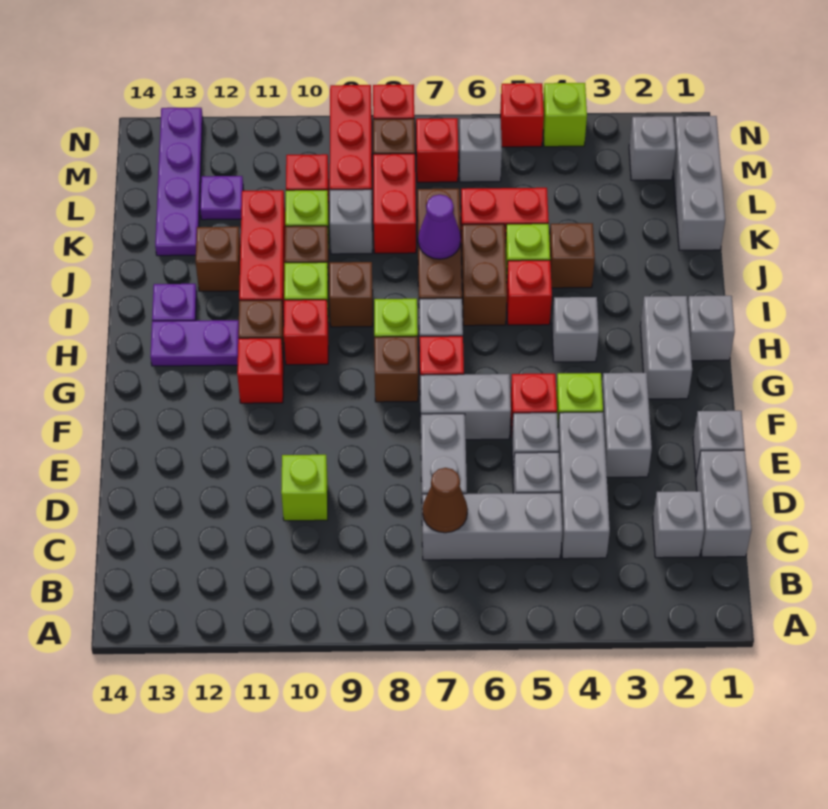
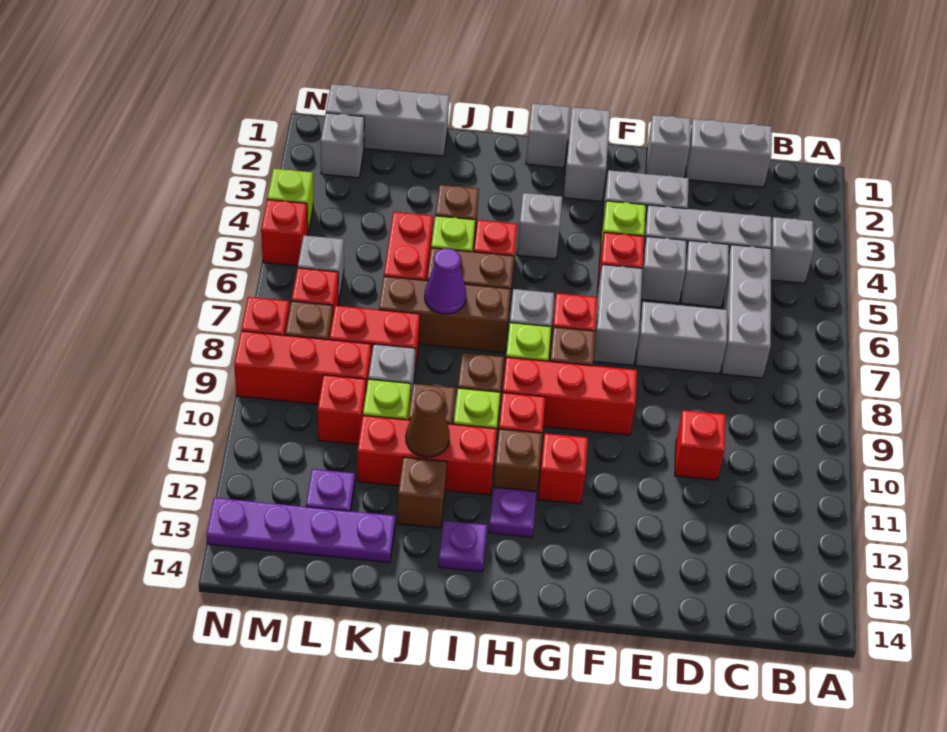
grey 1x1 brick [653,491,704,558] -> grey 1x1 brick moved to [771,217,813,283]
brown 1x1 cone [423,468,468,533] -> brown 1x1 cone moved to [406,390,450,457]
lime 1x1 brick [281,455,328,521] -> red 1x1 brick [675,410,725,480]
none -> red 1x3 brick [503,357,637,435]
grey 1x2 brick [640,296,692,399] -> grey 1x2 brick turned to [563,107,610,201]
purple 1x2 plate [150,320,239,366] -> purple 1x1 plate [489,487,537,537]

